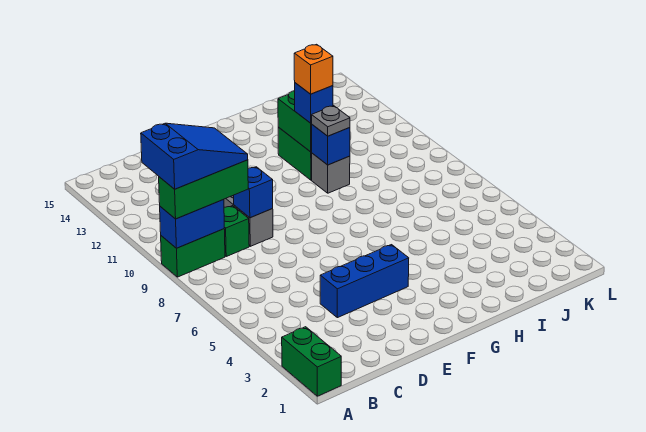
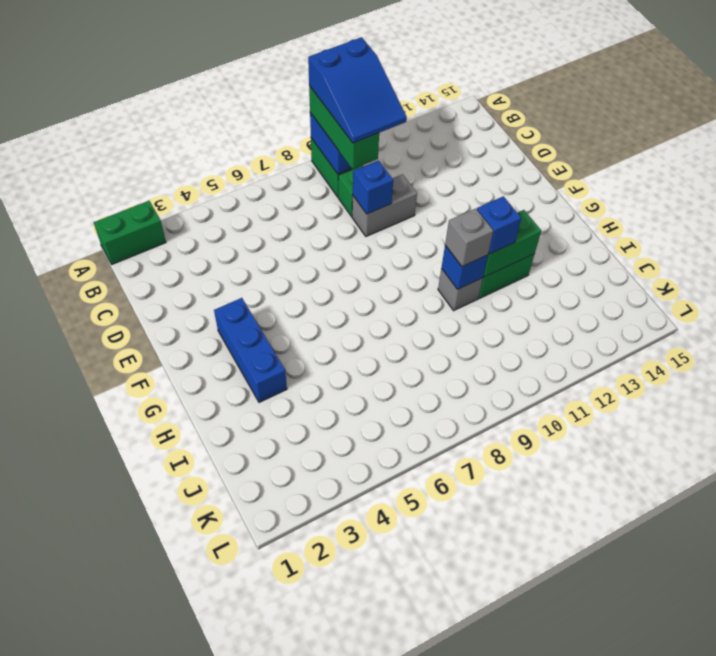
blue 1x3 brick [320,245,409,318] -> blue 1x3 brick moved to [214,298,287,402]
grey 1x1 plate [312,106,350,136] -> grey 1x1 brick [445,209,493,267]
orange 1x1 brick [294,44,333,94] -> none

